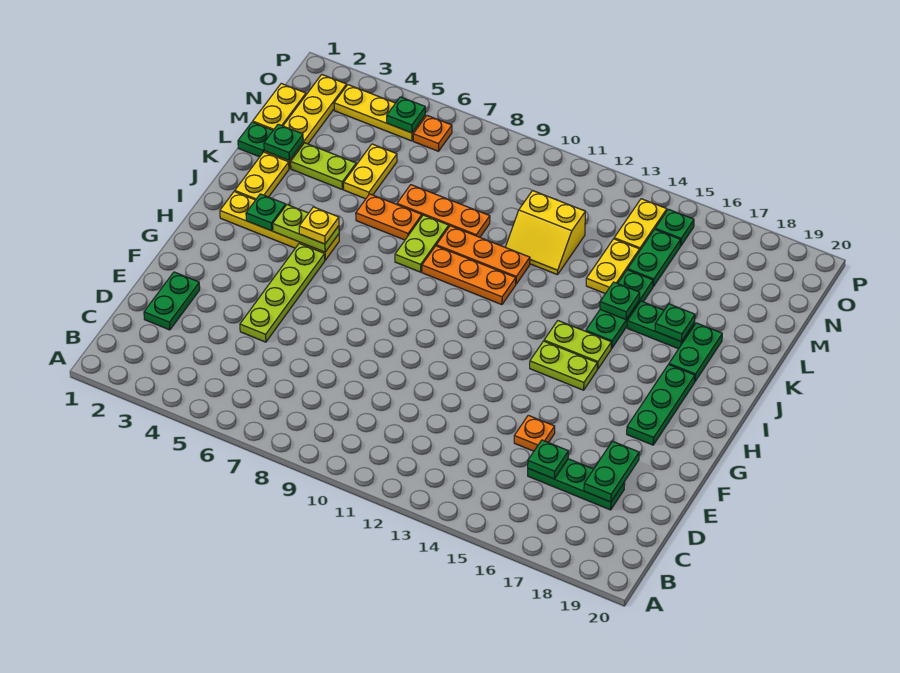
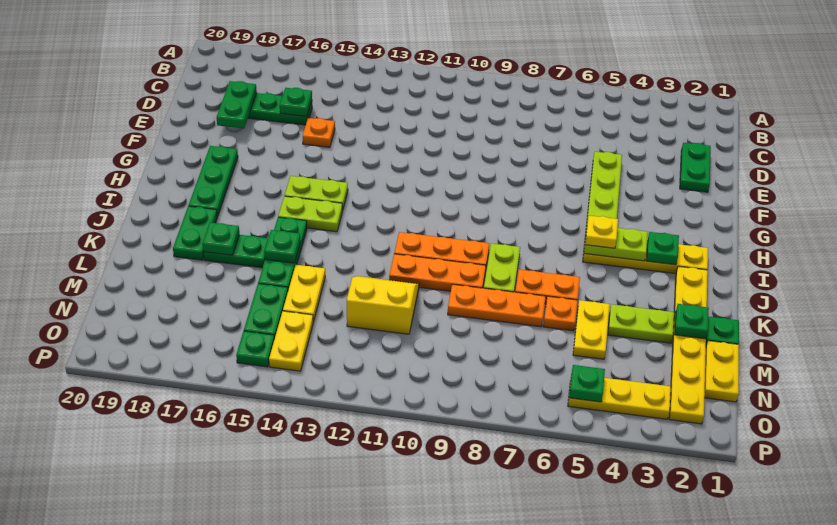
orange 1x1 plate [413,116,452,151] -> orange 1x1 plate moved to [543,296,578,331]

